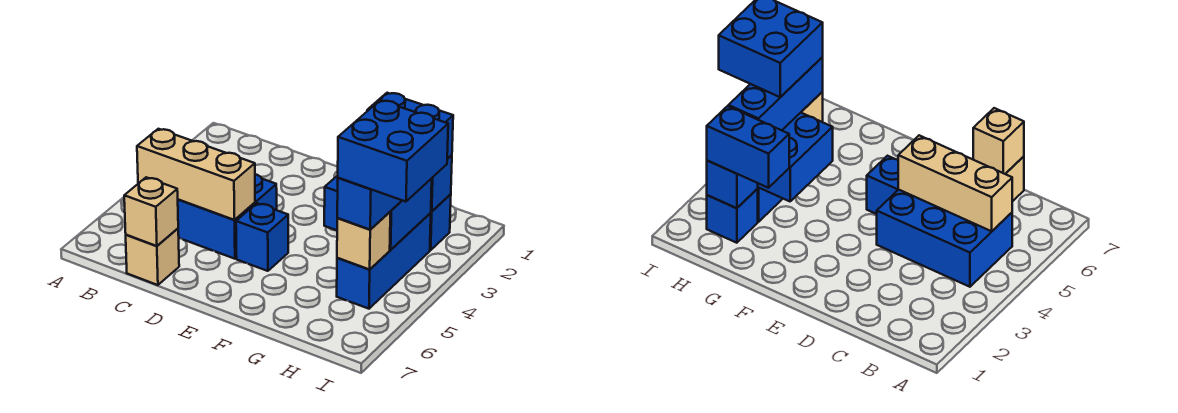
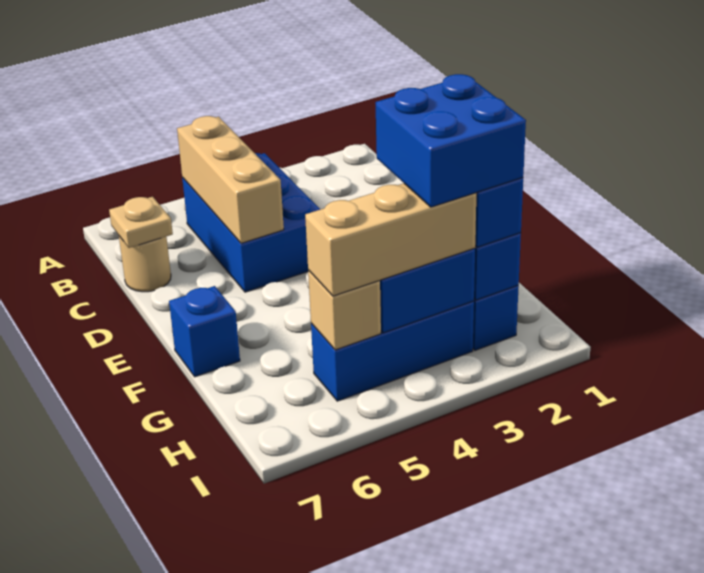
tan 1x1 brick [126,229,179,285] -> tan 1x1 round brick [119,236,171,292]
tan 1x1 brick [124,177,178,246] -> tan 1x1 plate [109,197,173,248]
blue 1x1 brick [236,203,288,271] -> blue 1x1 brick moved to [169,286,240,377]
blue 1x3 brick [337,178,402,230] -> tan 1x3 brick [305,183,476,296]
blue 2x2 brick [338,100,448,202] -> blue 2x2 brick moved to [375,74,526,207]

